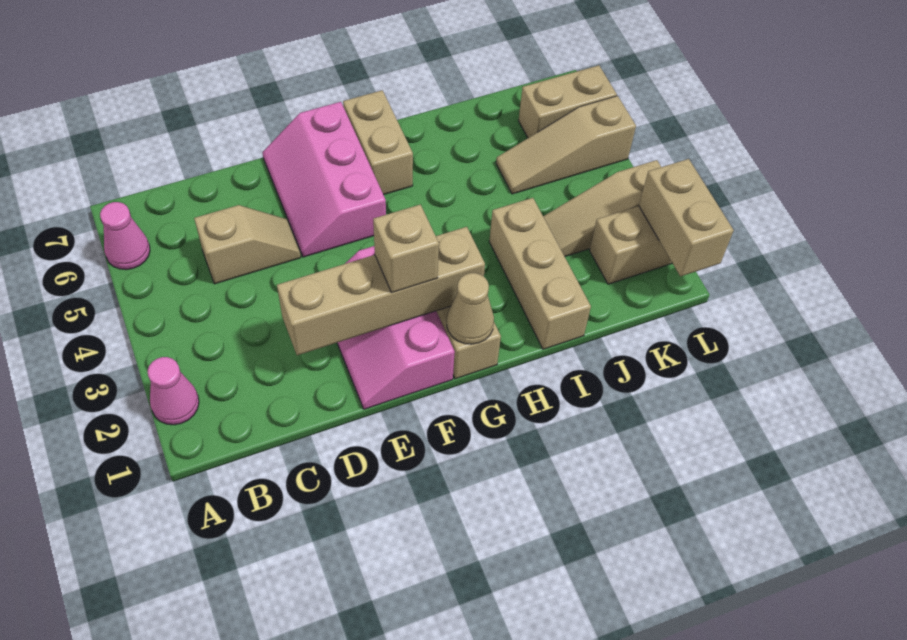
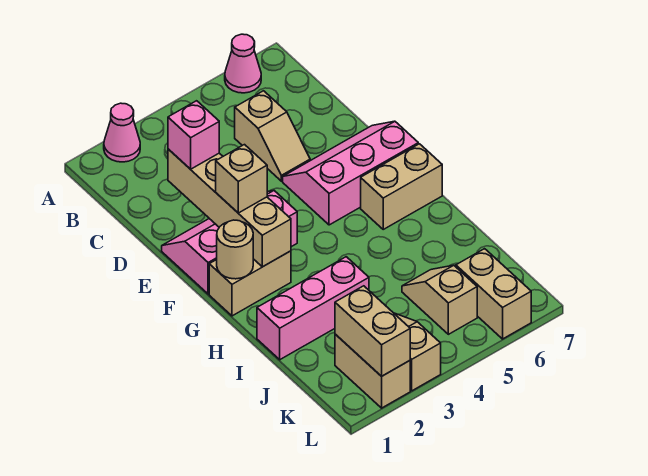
none -> pink 1x1 brick [168,101,219,169]
tan 1x1 cone [447,273,494,344] -> tan 1x1 round brick [217,220,253,279]
tan 1x3 brick [489,198,591,349] -> pink 1x3 brick [257,257,369,360]
tan 1x3 slope [496,96,636,194] -> tan 1x2 slope [402,265,477,334]
tan 1x2 brick [639,159,734,276] -> tan 1x2 brick turned to [335,286,410,376]

